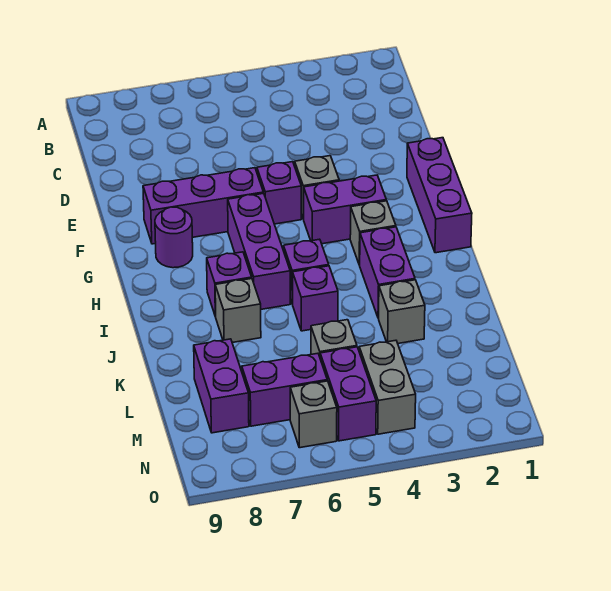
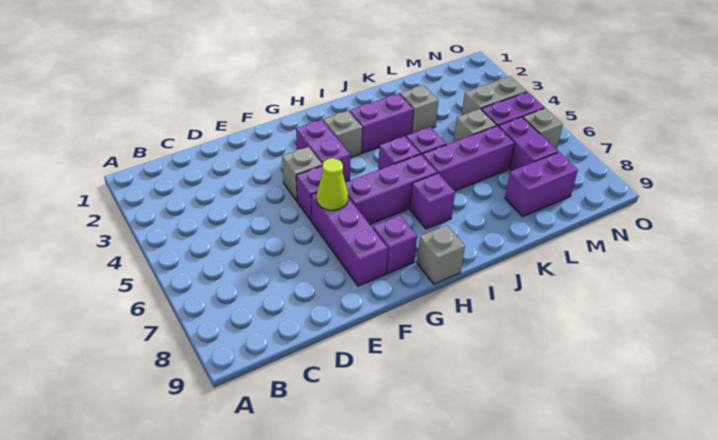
purple 1x3 brick [407,138,472,253] -> purple 1x3 brick moved to [422,126,515,191]
none -> lime 1x1 cone [317,158,348,210]
purple 1x1 round brick [155,207,193,268] -> purple 1x1 brick [373,215,417,274]
grey 1x1 brick [215,279,261,343] -> grey 1x1 brick moved to [417,225,465,284]

